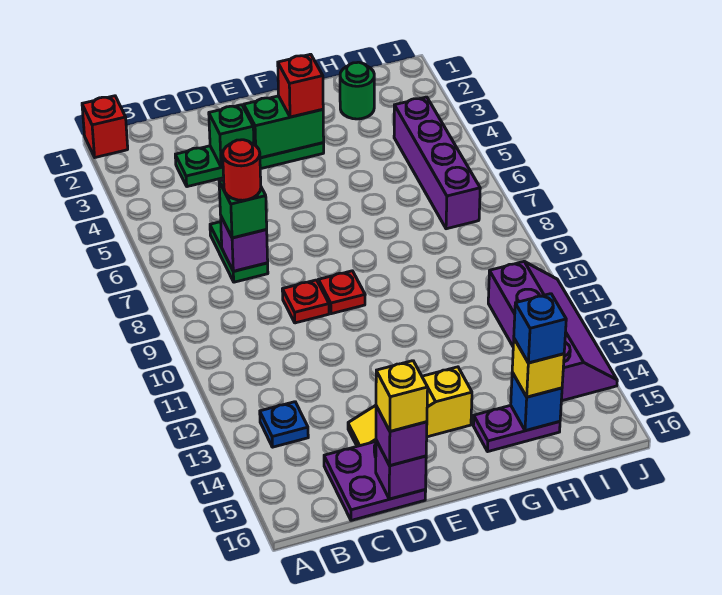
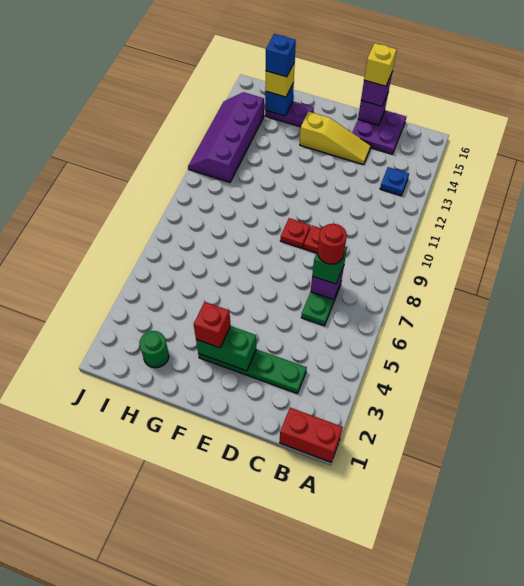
red 1x1 brick [82,96,128,157] -> red 1x2 brick [280,408,343,462]
green 1x1 brick [209,105,254,167] -> none
purple 1x4 brick [394,97,480,229] -> none

